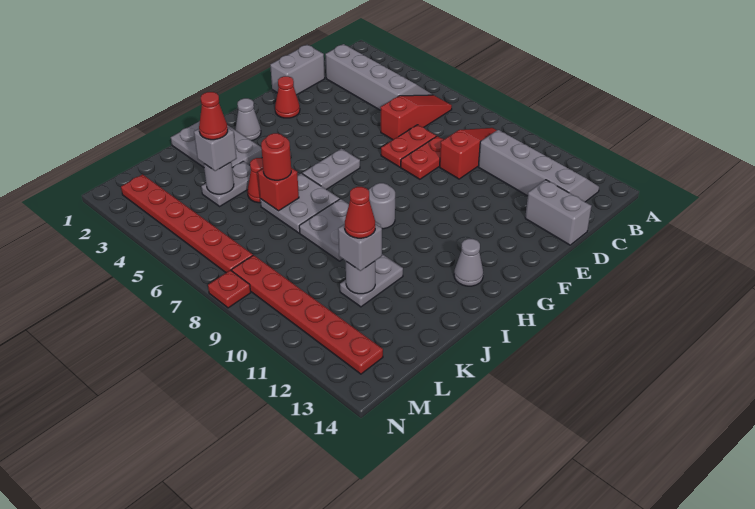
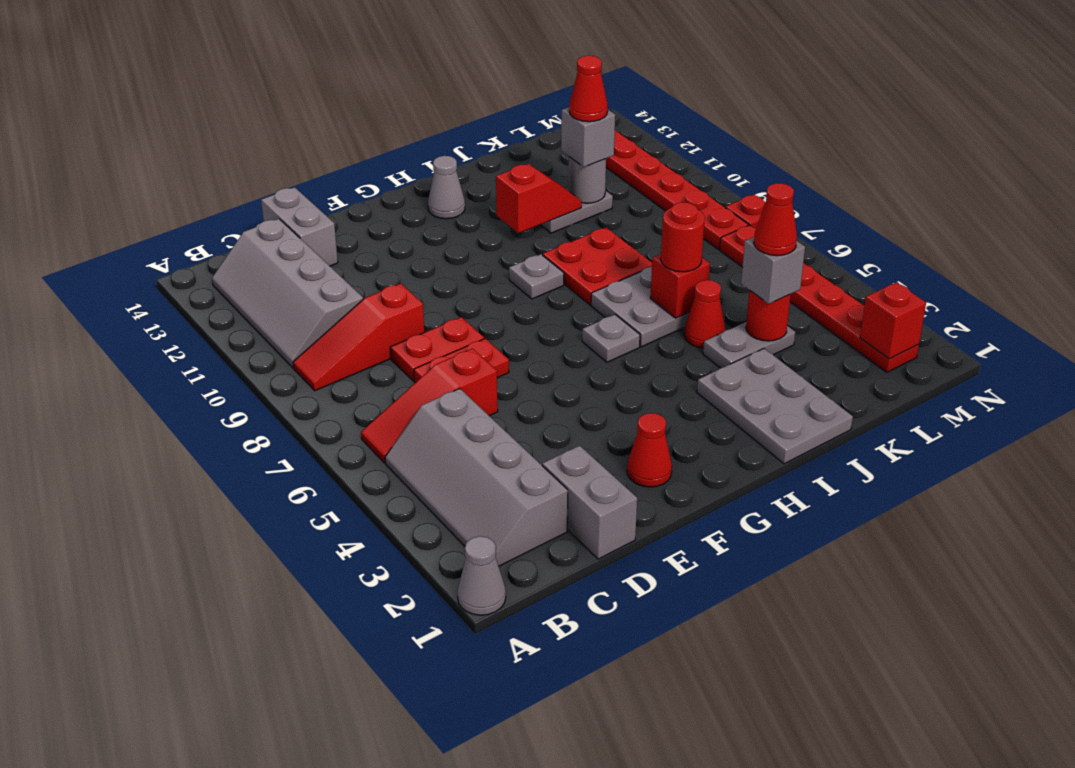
grey 1x2 brick [270,45,325,95] -> grey 1x2 brick turned to [542,446,637,559]
grey 1x2 plate [302,149,360,190] -> grey 1x1 plate [582,315,640,362]
grey 1x1 cone [235,98,261,141] -> grey 1x1 cone moved to [457,536,506,615]
grey 1x1 round brick [369,183,395,229] -> grey 1x1 plate [509,254,564,299]
grey 2x2 plate [299,199,381,261] -> red 2x2 plate [543,228,652,305]
none -> red 1x2 slope [496,164,581,233]
grey 1x1 round brick [204,162,234,194] -> red 1x1 round brick [746,290,791,341]
none -> red 1x1 brick [860,282,926,359]

